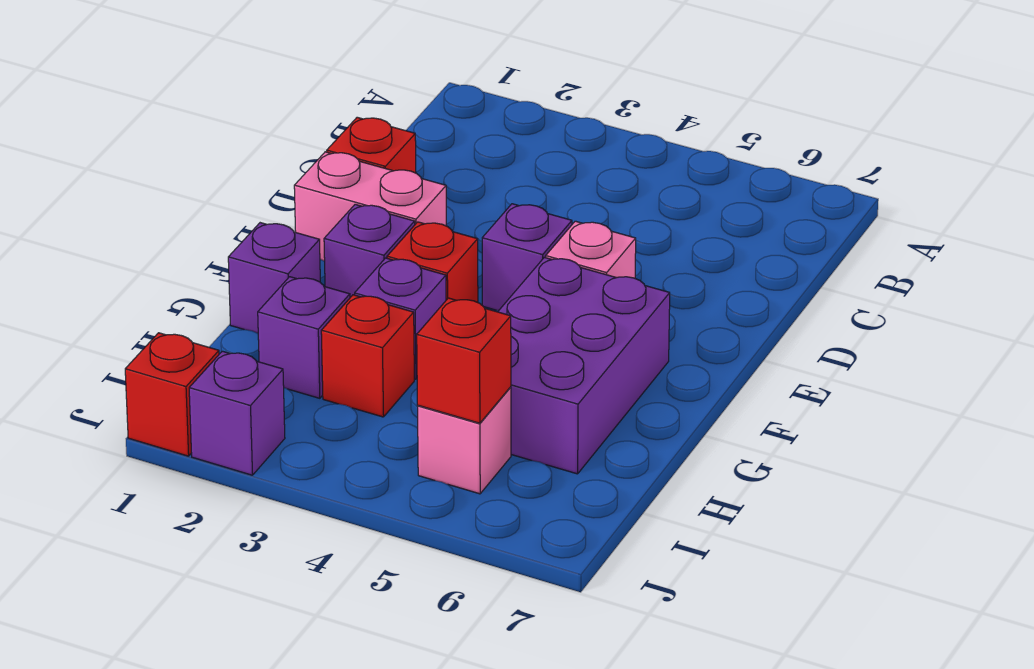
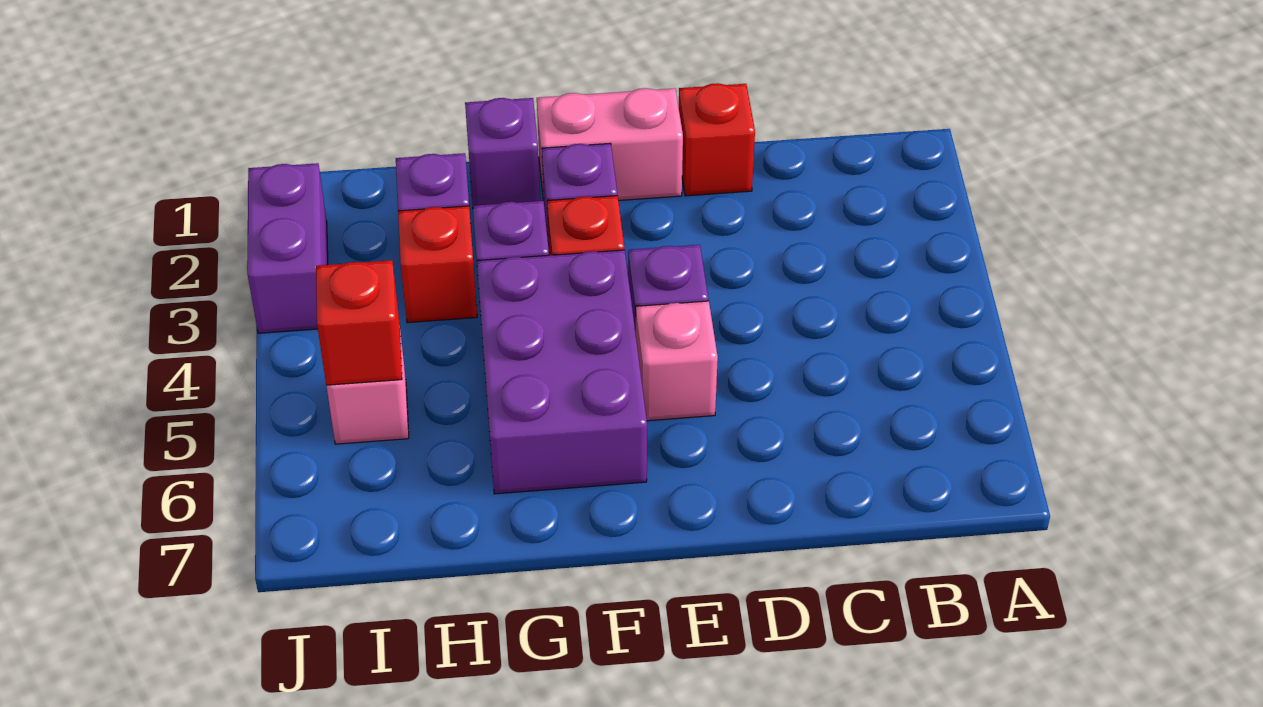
pink 1x2 brick [294,152,446,261] -> pink 1x2 brick turned to [537,88,683,201]
purple 2x3 brick [498,257,670,474] -> purple 2x3 brick turned to [477,250,647,494]
red 1x1 brick [125,333,219,456] -> none
purple 1x1 brick [189,351,285,475] -> purple 1x2 brick [247,163,328,333]

